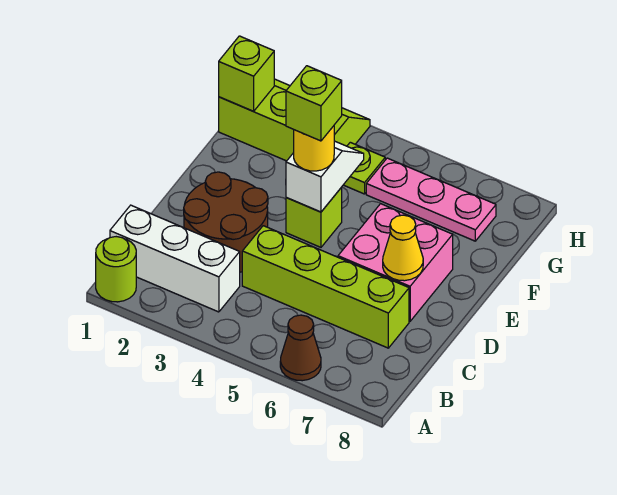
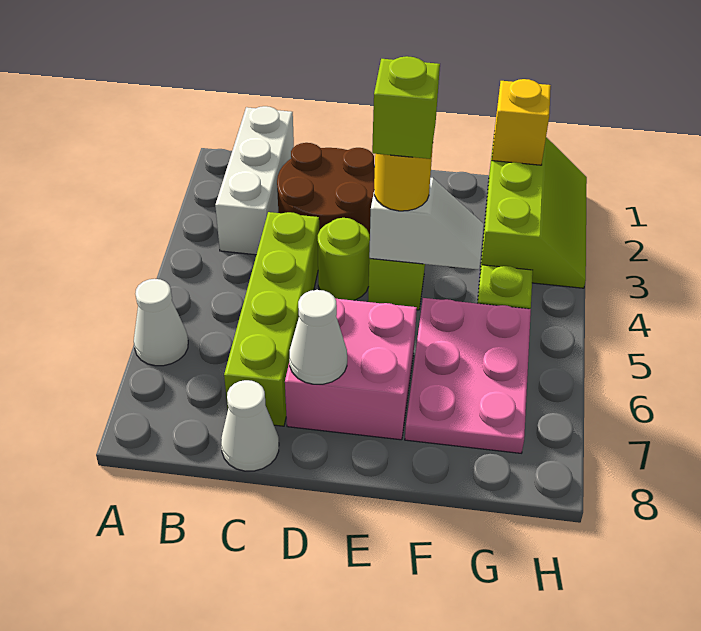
lime 1x1 round brick [96,237,136,302] -> lime 1x1 round brick moved to [318,218,370,300]
brown 1x1 cone [280,315,321,381] -> white 1x1 cone [134,279,188,366]
none -> white 1x1 cone [221,380,279,471]
yellow 1x1 cone [383,215,423,281] -> white 1x1 cone [289,290,347,384]
lime 1x1 brick [219,36,274,111] -> yellow 1x1 brick [492,79,551,165]
pink 1x3 plate [366,158,496,241] -> pink 2x3 plate [405,298,531,453]

